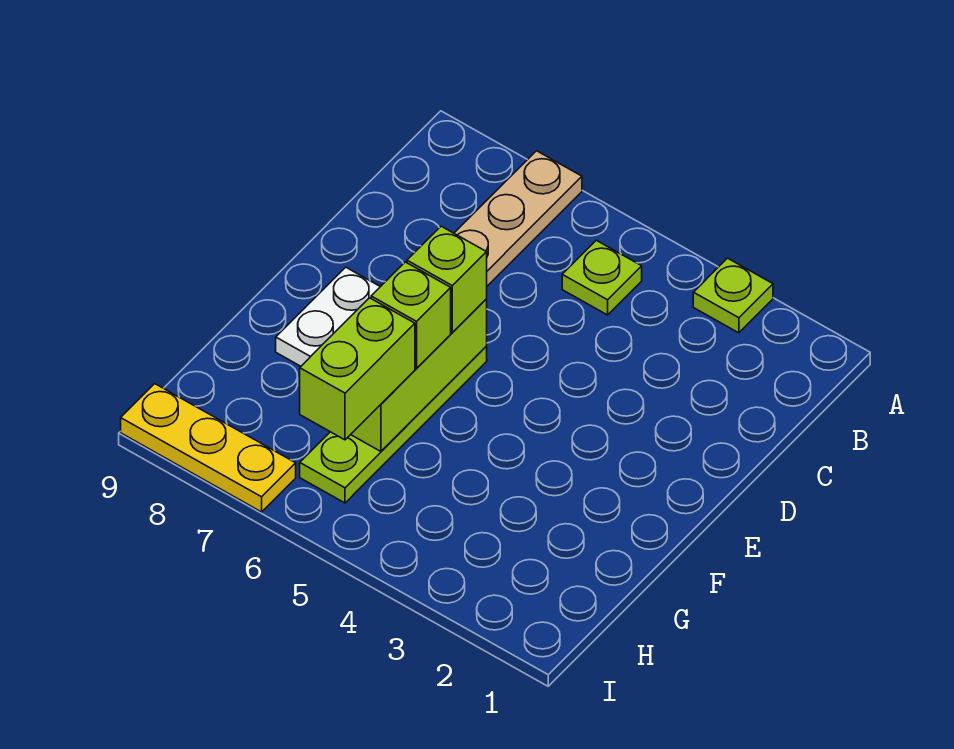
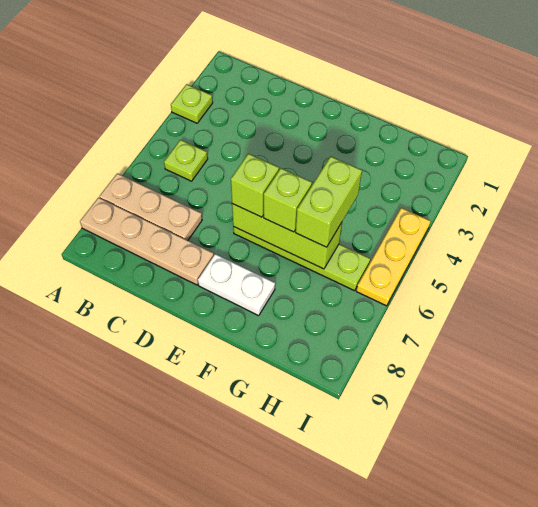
none -> tan 1x4 plate [80,198,214,285]
lime 1x2 brick [300,298,415,440] -> lime 1x2 brick turned to [296,156,362,247]
yellow 1x3 plate [121,384,296,512] -> yellow 1x3 plate moved to [356,208,431,306]

